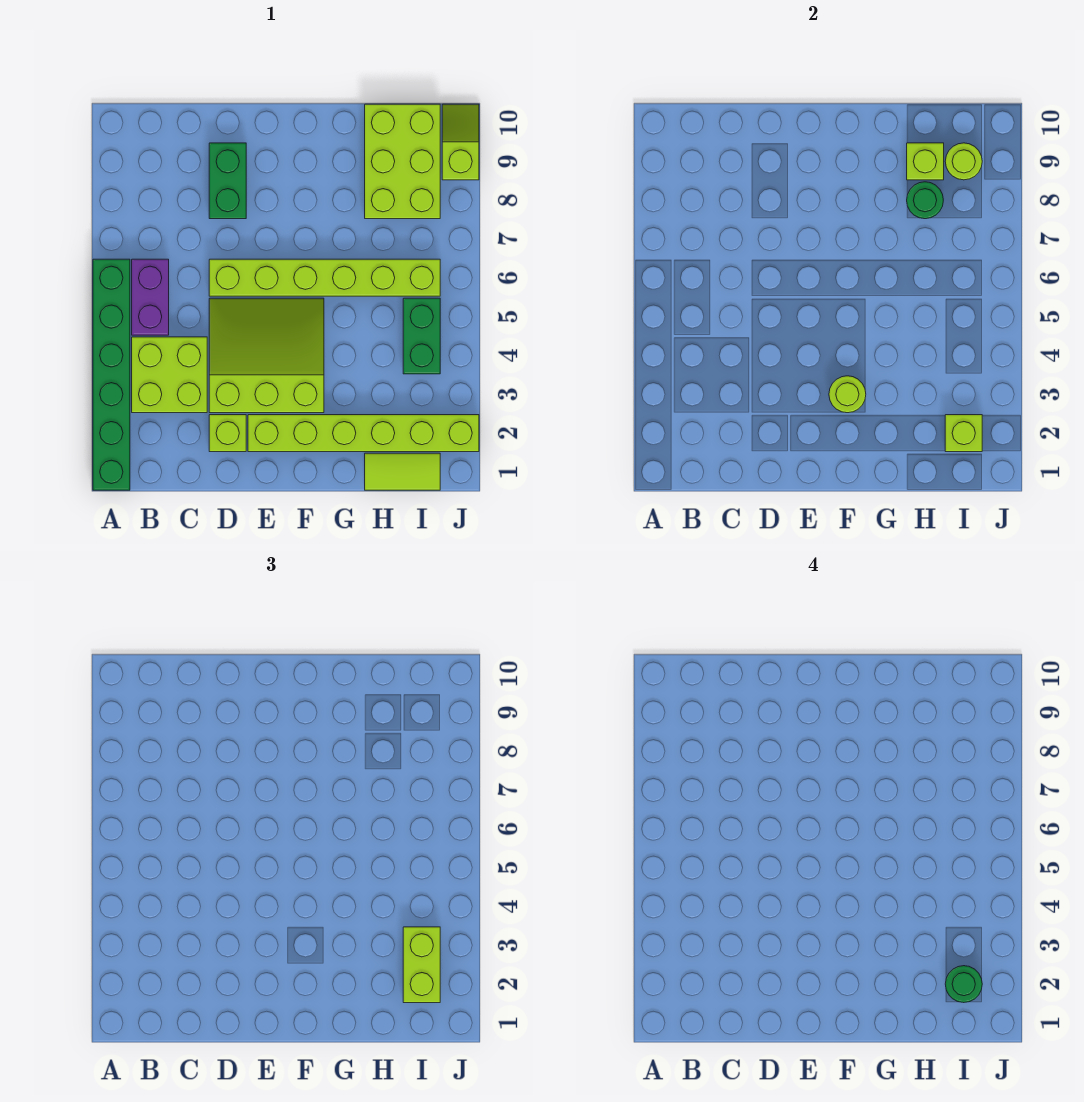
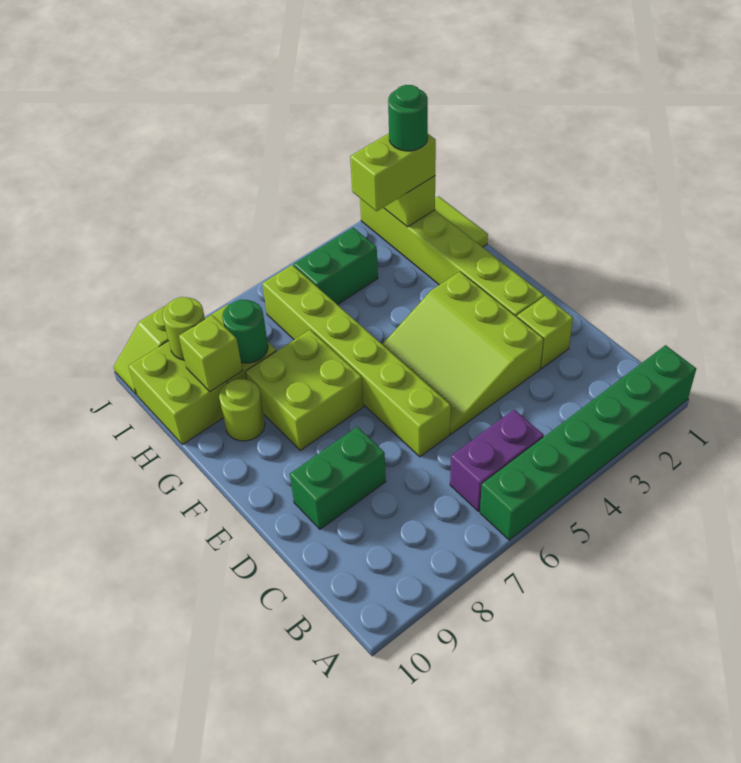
lime 2x2 brick [132,337,207,413] -> lime 2x2 brick moved to [246,330,364,451]
lime 1x1 round brick [829,376,866,413] -> lime 1x1 round brick moved to [219,379,265,441]

